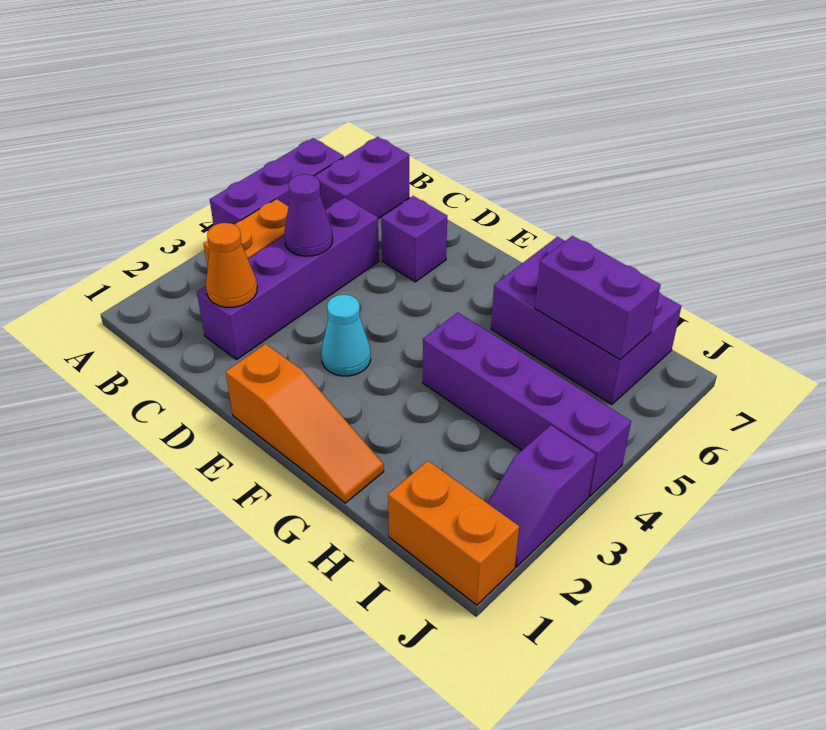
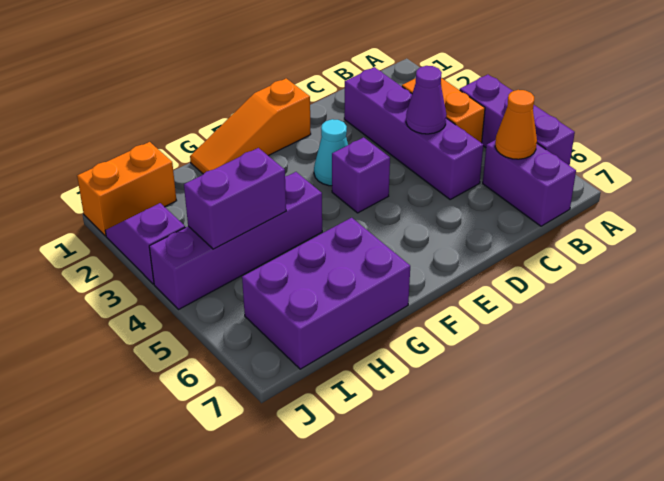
orange 1x1 cone [206,223,257,307] -> orange 1x1 cone moved to [495,90,537,159]
purple 1x1 brick [381,196,447,282] -> purple 1x1 brick moved to [332,137,390,213]
purple 1x2 brick [535,236,660,360] -> purple 1x2 brick moved to [184,148,286,249]

